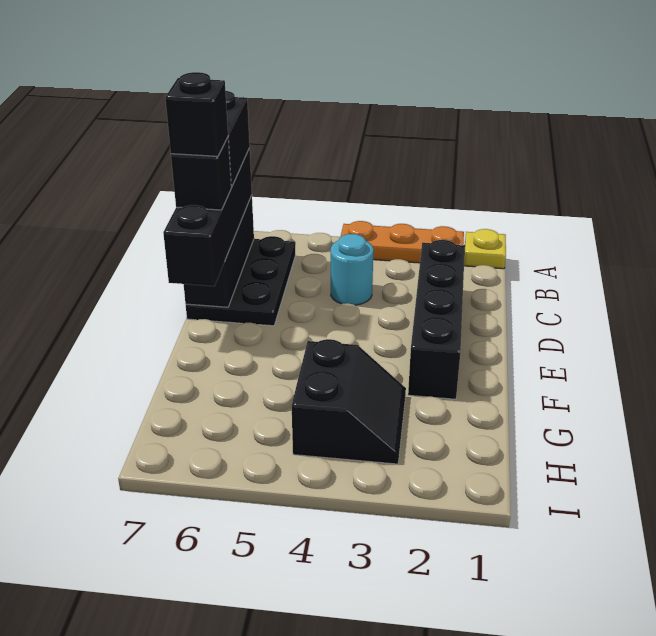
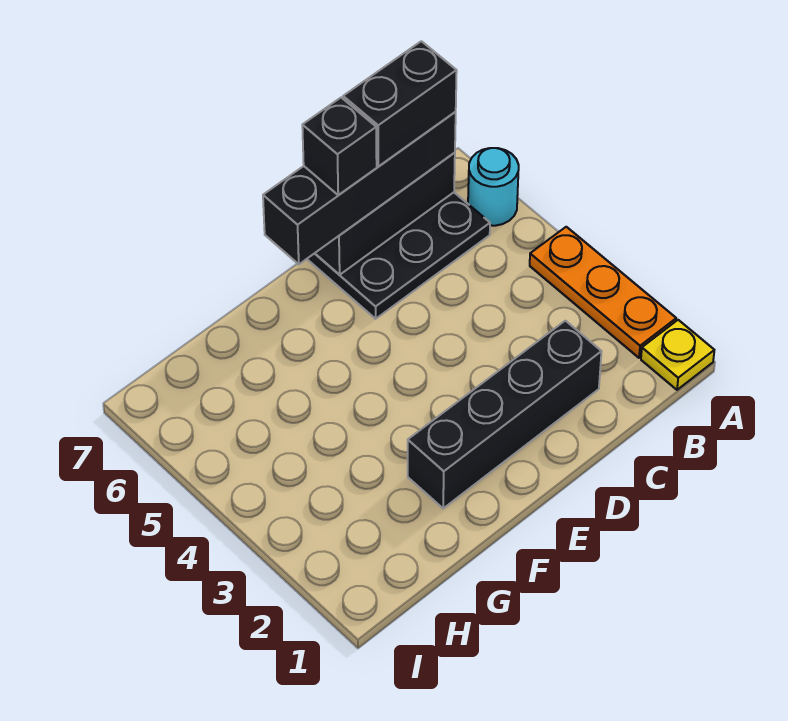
cyan 1x1 round brick [331,234,373,305] -> cyan 1x1 round brick moved to [468,148,519,226]
black 1x1 brick [165,72,228,156] -> none
black 2x2 slope [292,339,406,464] -> none

